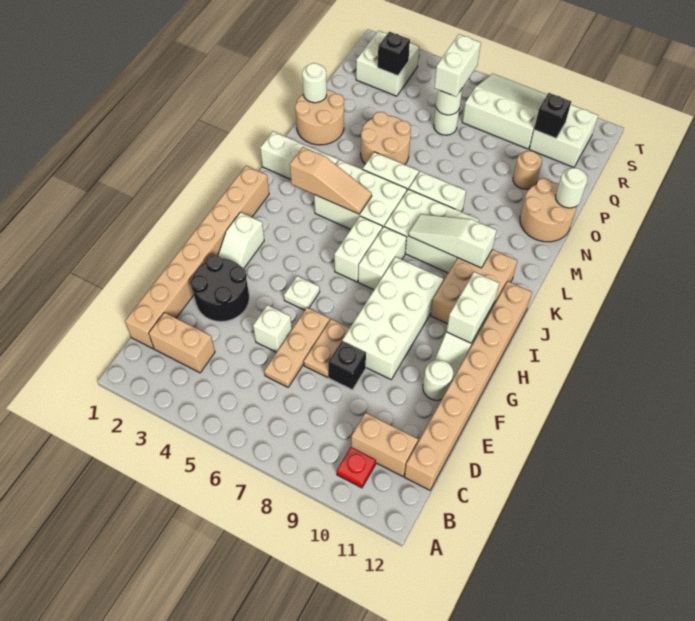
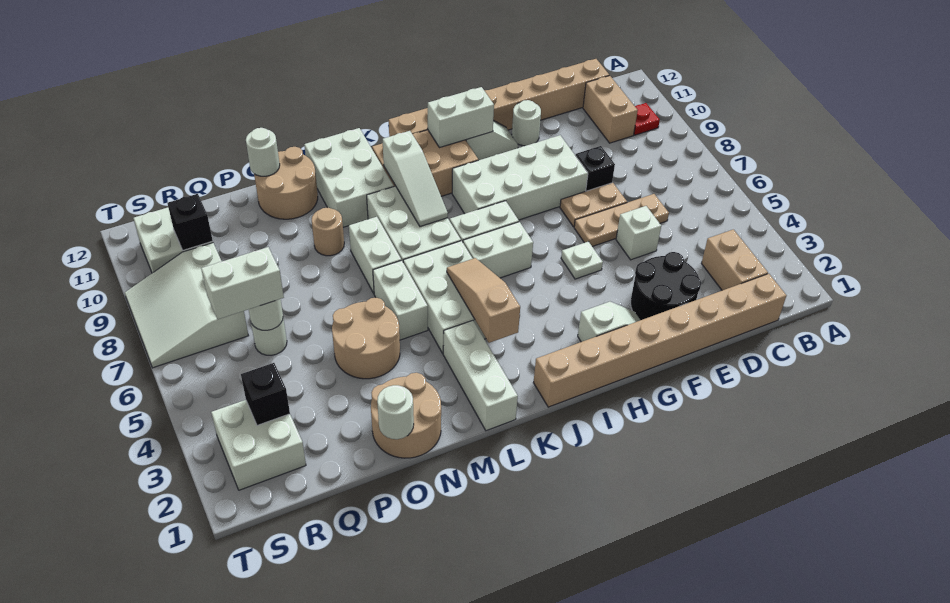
none -> white 2x3 brick [304,128,394,227]
tan 1x1 round brick [513,151,542,189] -> tan 1x1 round brick moved to [312,208,344,256]

